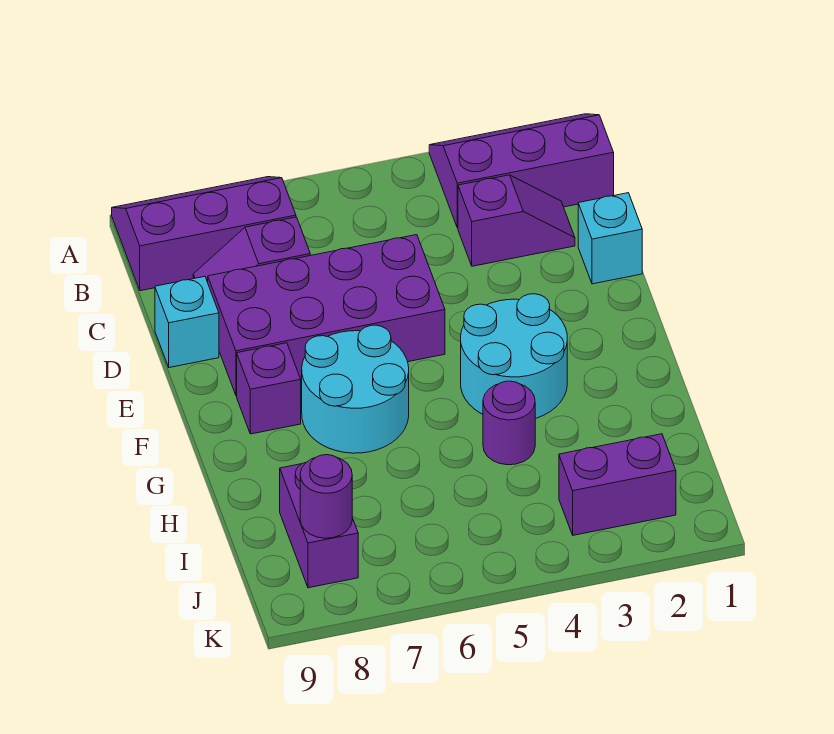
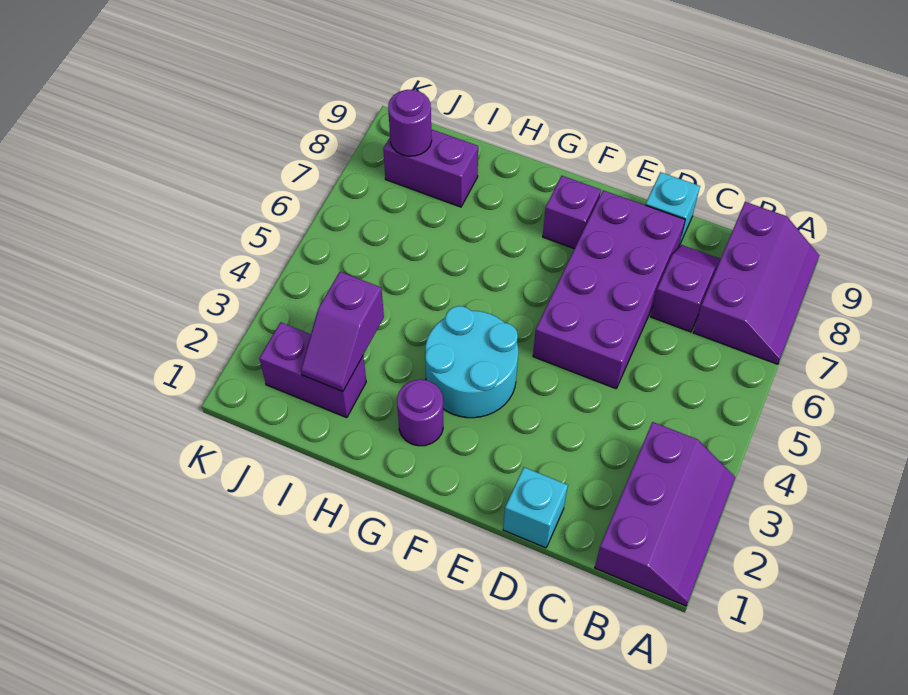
purple 1x2 slope [458,175,575,266] -> purple 1x2 slope moved to [301,272,384,392]
cyan 2x2 round brick [302,325,409,453] -> none
purple 1x1 round brick [483,381,535,465] -> purple 1x1 round brick moved to [397,380,443,446]
purple 1x2 brick [559,434,676,535] -> purple 1x2 brick turned to [259,322,366,418]

